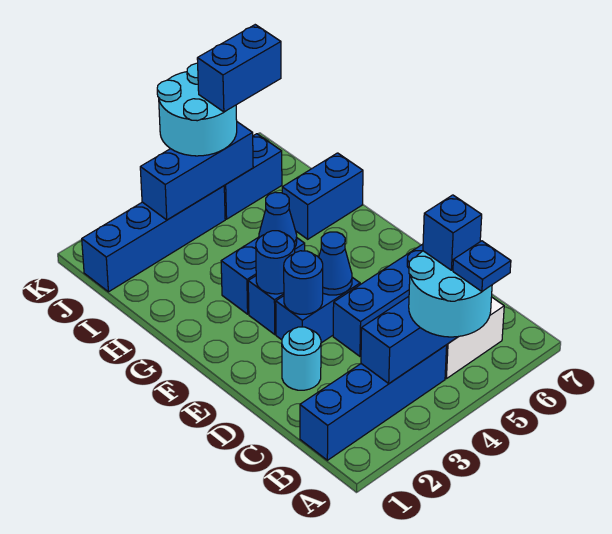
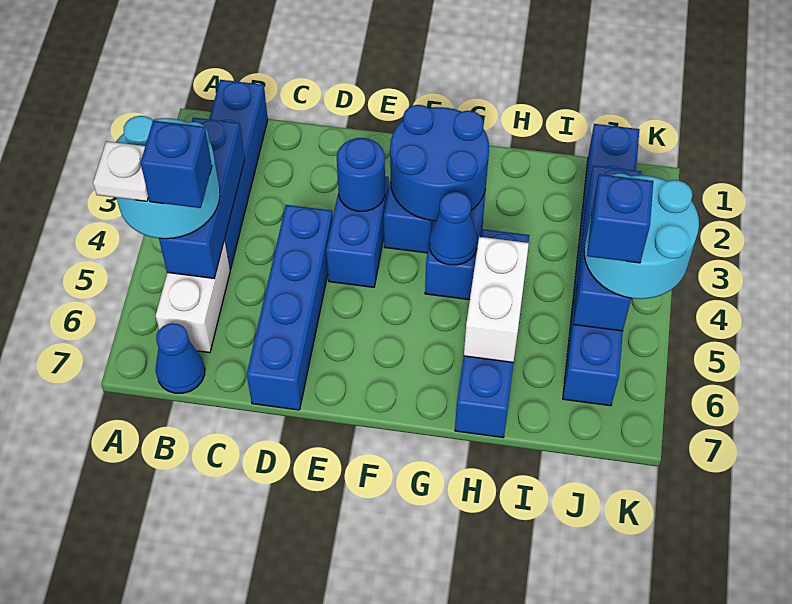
blue 1x1 plate [453,241,511,291] -> white 1x1 plate [93,141,149,201]
cyan 1x1 round brick [282,327,321,390] -> none
blue 1x1 cone [319,232,352,295] -> blue 1x1 cone moved to [156,323,205,393]
blue 1x1 round brick [256,231,295,294] -> blue 2x2 round brick [390,105,489,221]
none -> white 1x2 brick [464,237,529,363]
blue 1x2 brick [282,153,363,239] -> blue 1x4 brick [455,229,529,438]
blue 1x2 brick [197,25,281,112] -> blue 1x1 brick [587,174,653,263]

